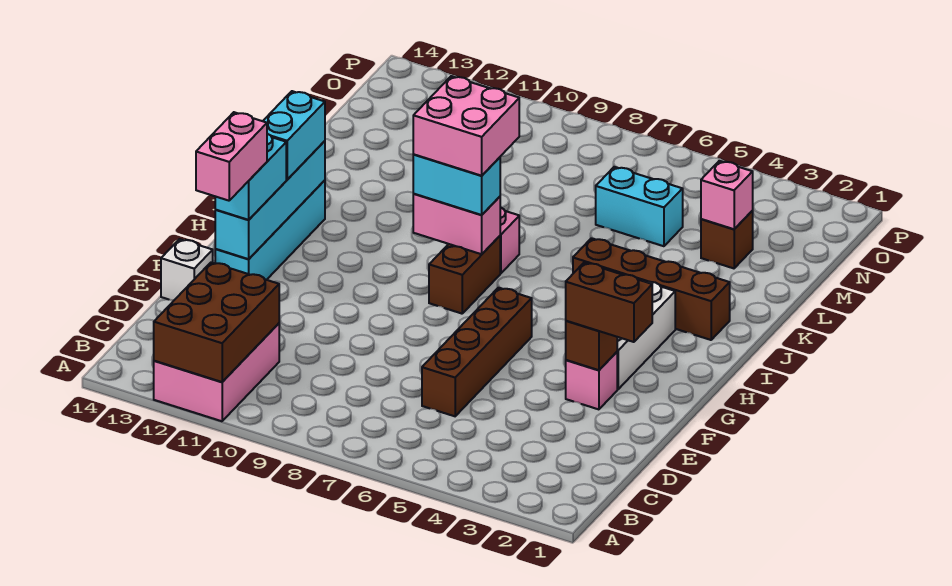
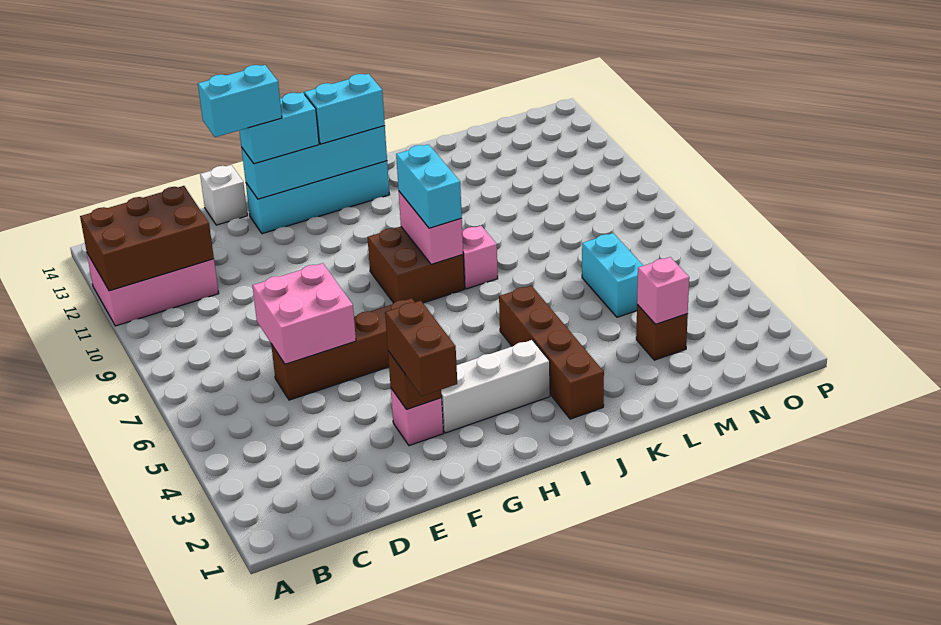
pink 1x2 brick [196,112,267,201] -> cyan 1x2 brick [198,65,282,137]
brown 1x2 brick [429,236,500,314] -> brown 2x2 brick [367,227,465,303]
pink 2x2 brick [413,76,519,176] -> pink 2x2 brick moved to [252,263,356,364]

